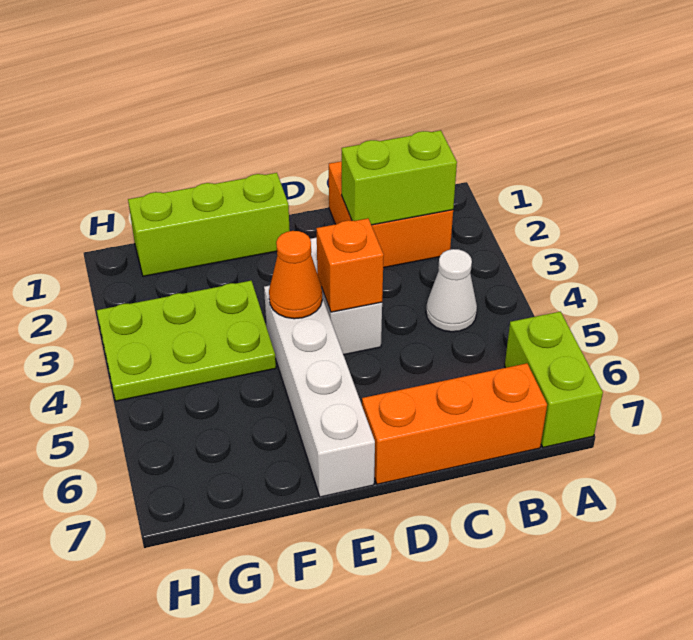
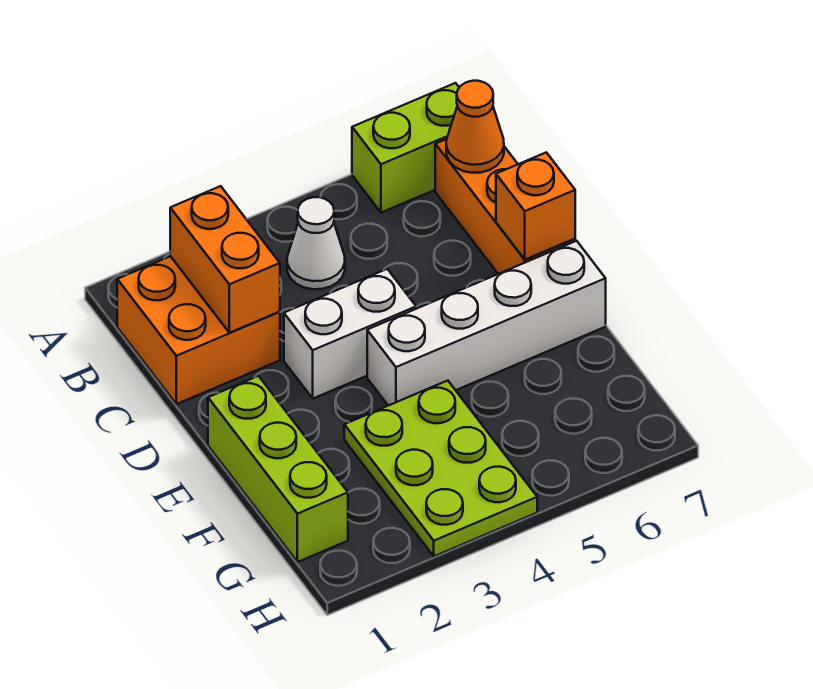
lime 1x2 brick [342,130,457,225] -> orange 1x2 brick [170,186,280,333]
orange 1x1 brick [316,218,384,312] -> orange 1x1 brick moved to [496,152,575,259]
orange 1x1 cone [269,231,322,319] -> orange 1x1 cone moved to [446,81,504,173]

